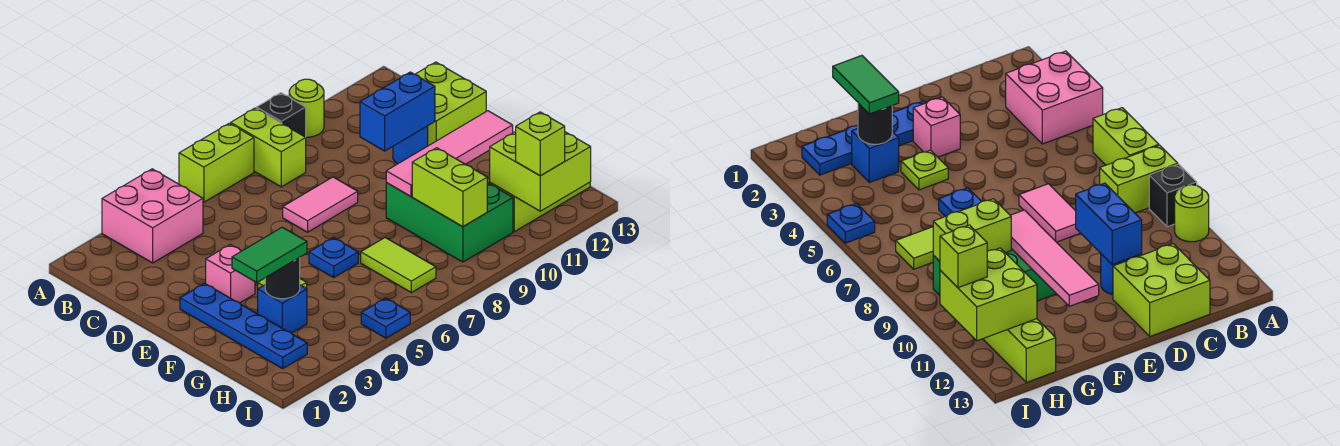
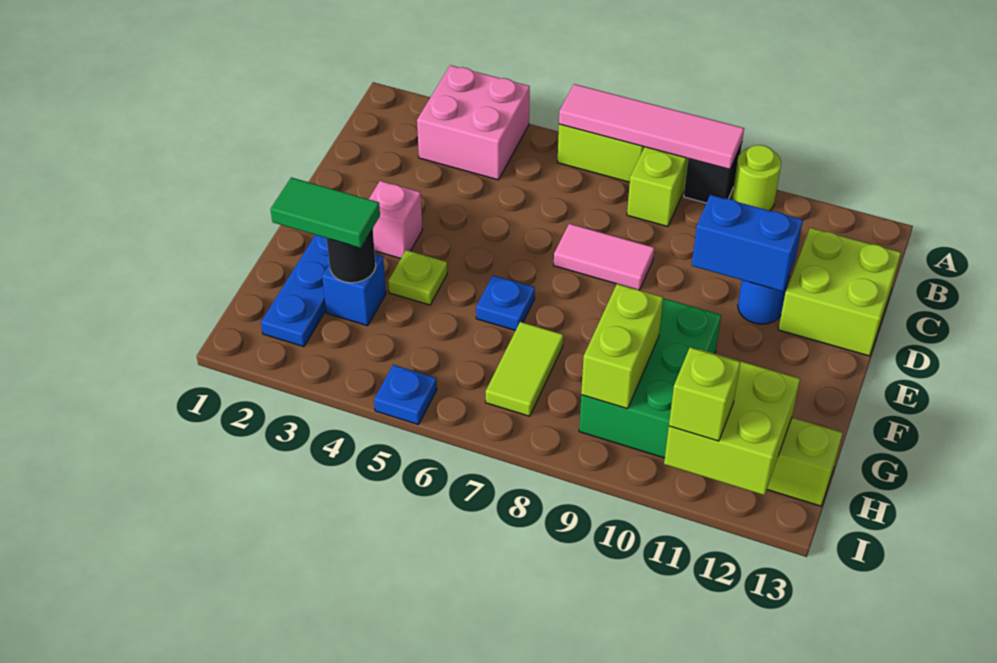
pink 1x4 tile [386,111,513,197] -> pink 1x4 tile moved to [559,84,744,169]

